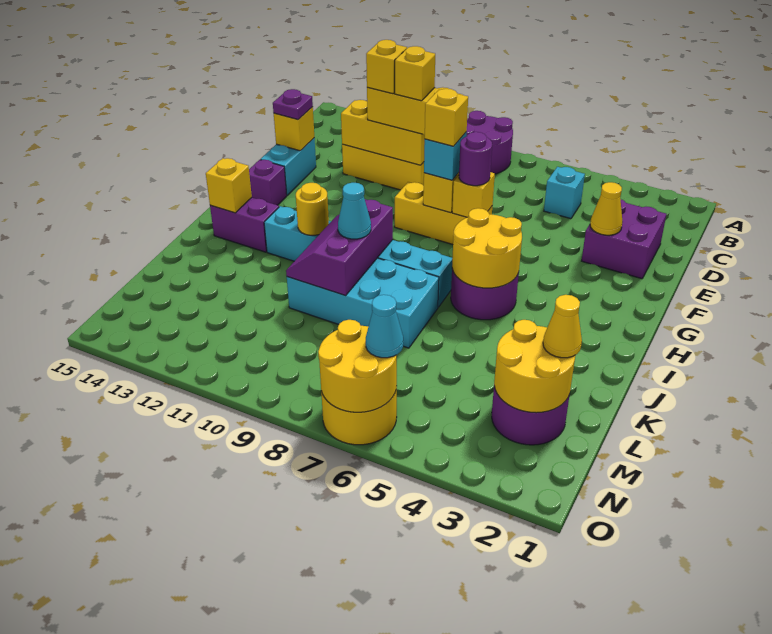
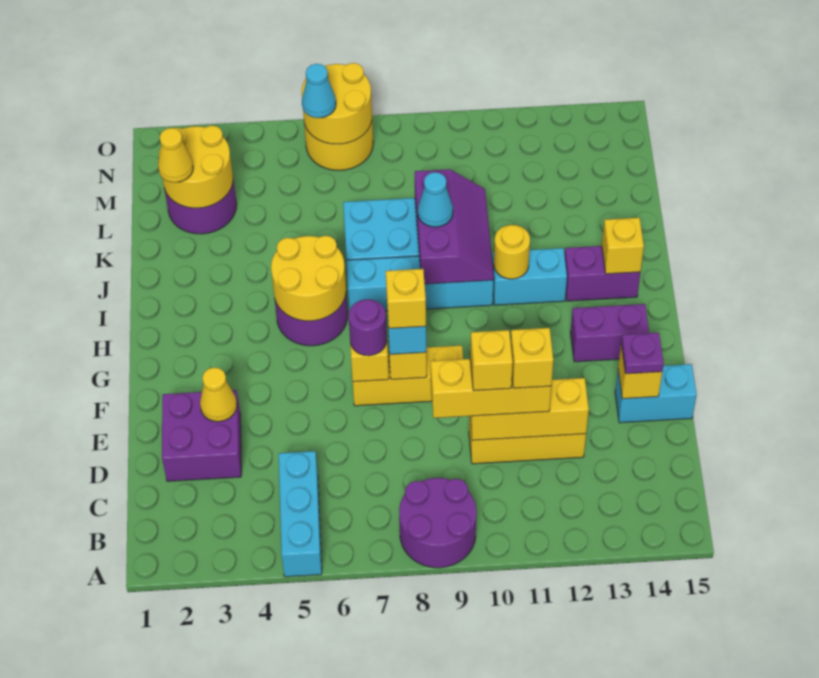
cyan 1x1 brick [544,167,585,219] -> cyan 1x3 brick [279,451,322,577]
cyan 1x2 brick [261,138,316,195] -> cyan 1x2 brick turned to [615,364,697,423]
purple 1x1 brick [249,160,287,205] -> purple 1x2 brick [571,304,649,362]

